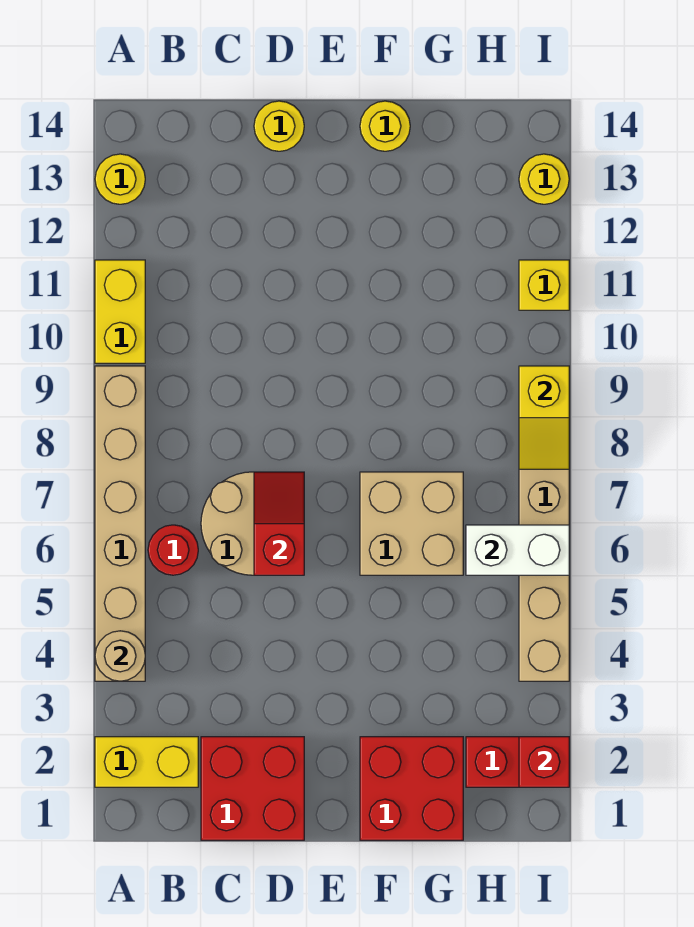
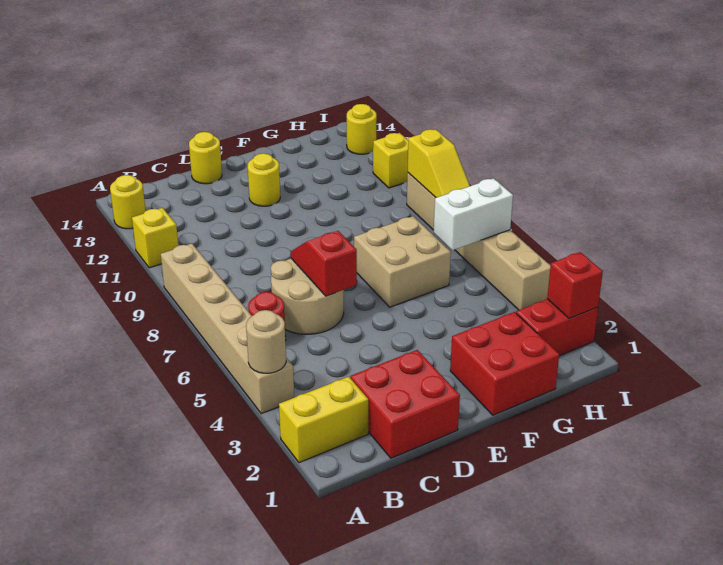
yellow 1x2 brick [95,260,145,363] -> yellow 1x1 brick [132,208,178,268]
yellow 1x1 round brick [360,101,410,151] -> yellow 1x1 round brick moved to [248,153,280,206]

